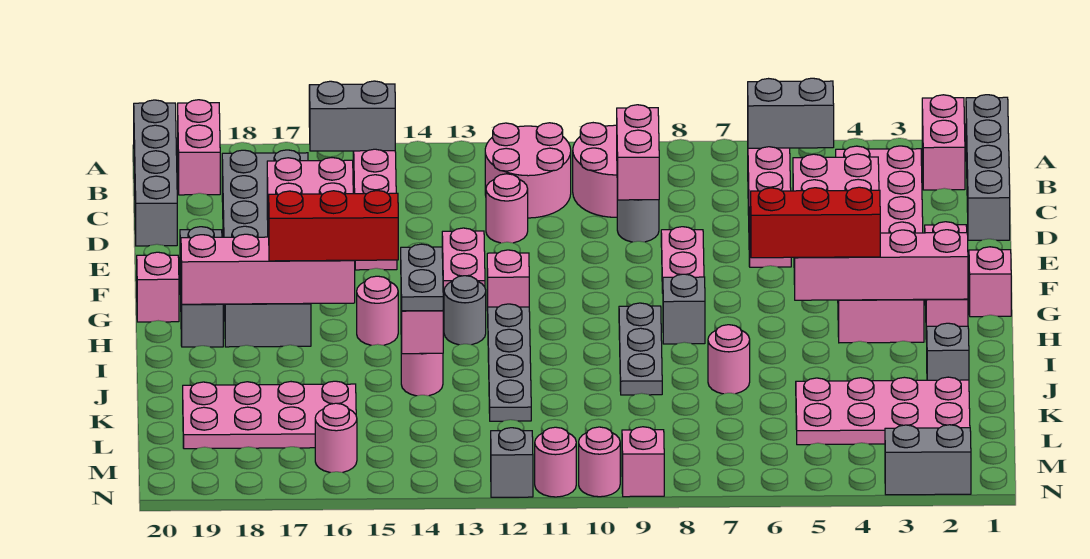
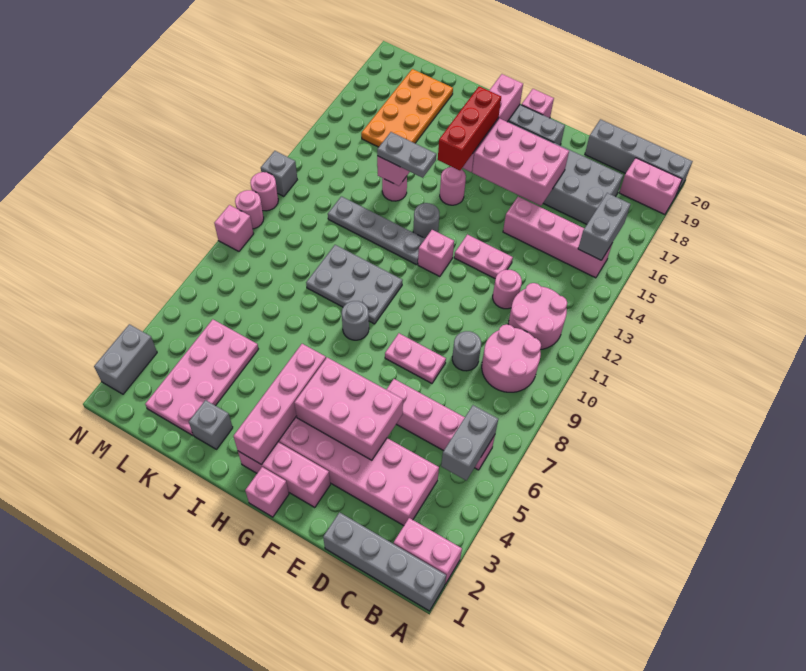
pink 1x2 brick [617,105,659,200] -> none
red 1x3 brick [751,187,880,258] -> none
grey 1x1 brick [663,274,705,344] -> grey 1x1 round brick [342,301,369,340]
grey 1x3 plate [619,303,662,395] -> grey 2x3 plate [306,245,402,324]
pink 1x1 round brick [708,325,750,394] -> none
pink 2x4 plate [183,381,356,449] -> orange 2x4 plate [361,69,453,147]
pink 1x1 round brick [315,403,357,473] -> none

